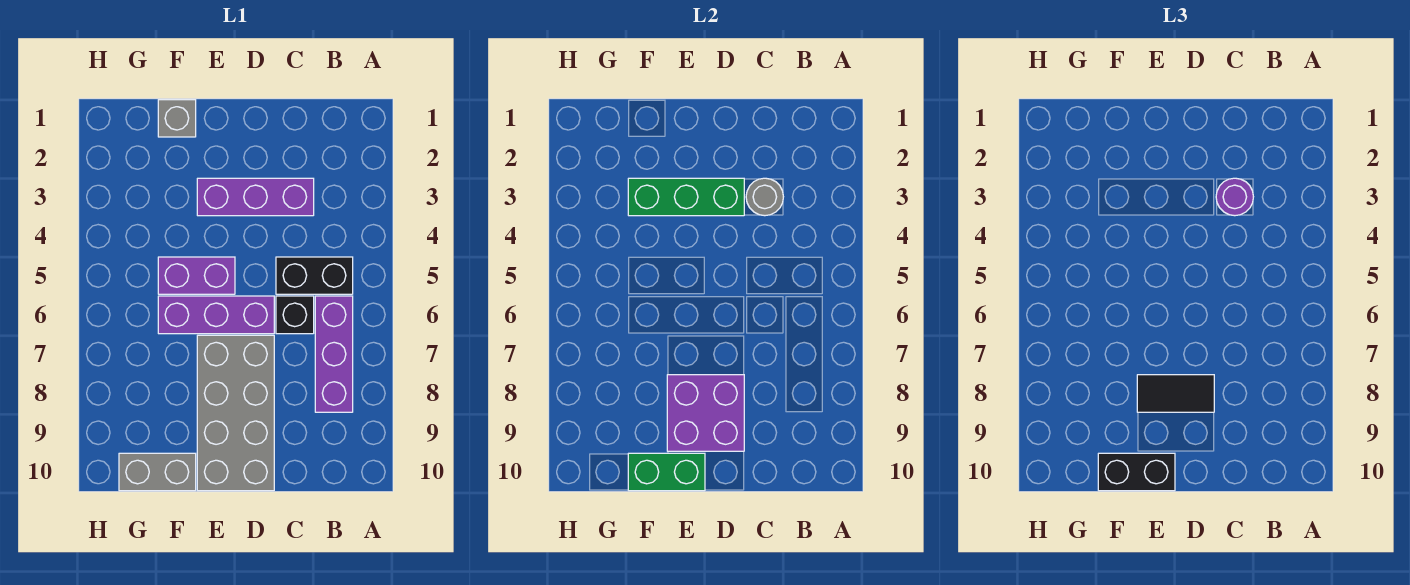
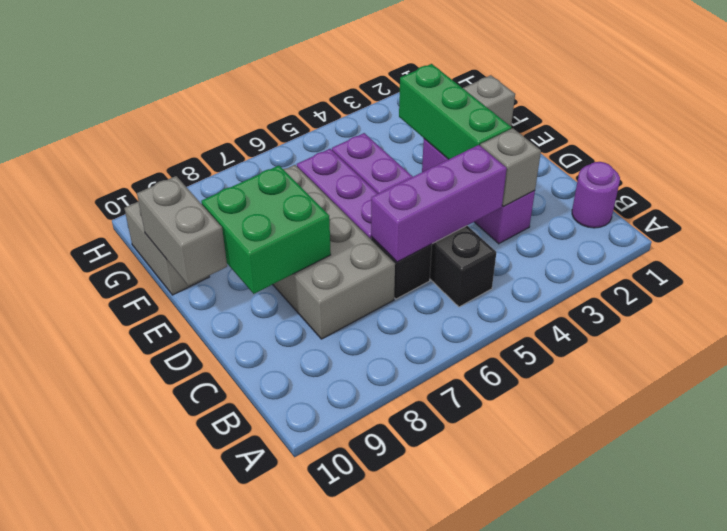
purple 1x3 brick [315,296,353,412] -> purple 1x3 brick moved to [371,145,507,262]
grey 1x1 round brick [746,178,783,216] -> grey 1x1 brick [480,128,541,207]
purple 1x1 round brick [1216,178,1253,216] -> purple 1x1 round brick moved to [572,162,620,228]
grey 2x4 brick [197,335,274,491] -> grey 2x4 brick turned to [273,165,395,339]
purple 2x2 brick [667,375,744,451] -> green 2x2 brick [201,166,331,294]
black 1x2 tile [1137,375,1214,412] -> none
green 1x2 brick [628,453,705,491] -> grey 1x2 brick [137,176,227,286]
black 1x2 brick [1098,453,1175,491] -> none

